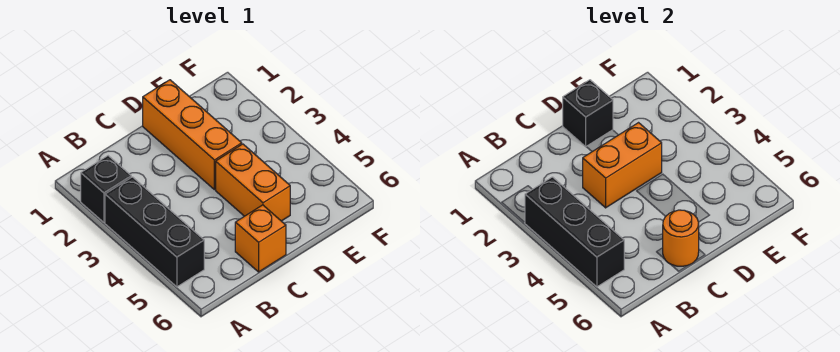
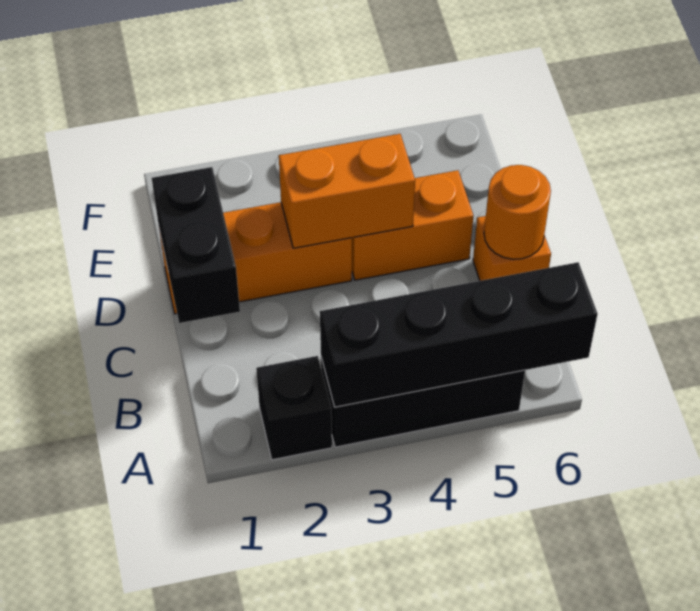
black 1x3 brick [525,177,624,287] -> black 1x4 brick [320,262,598,407]
orange 1x2 brick [583,123,662,208] -> orange 1x2 brick turned to [279,134,415,248]
black 1x1 brick [563,80,613,147] -> black 1x2 brick [152,167,240,323]

